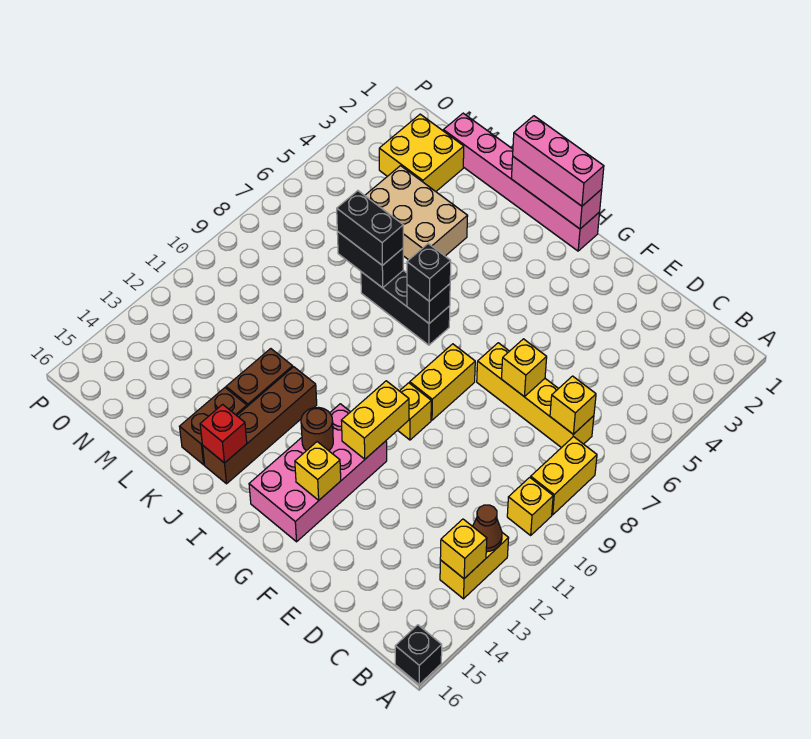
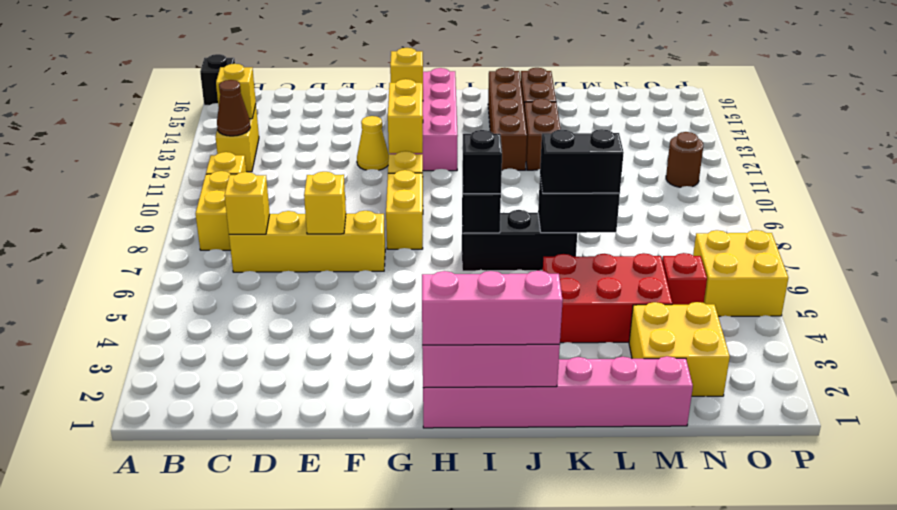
none -> yellow 1x1 cone [357,116,389,170]
brown 1x1 round brick [301,407,333,451] -> brown 1x1 round brick moved to [666,132,703,187]
red 1x1 brick [200,404,247,463] -> red 1x1 brick moved to [662,253,707,305]
tan 2x3 brick [365,166,468,260] -> red 2x3 brick [543,253,673,343]
none -> yellow 2x2 brick [693,230,788,316]

